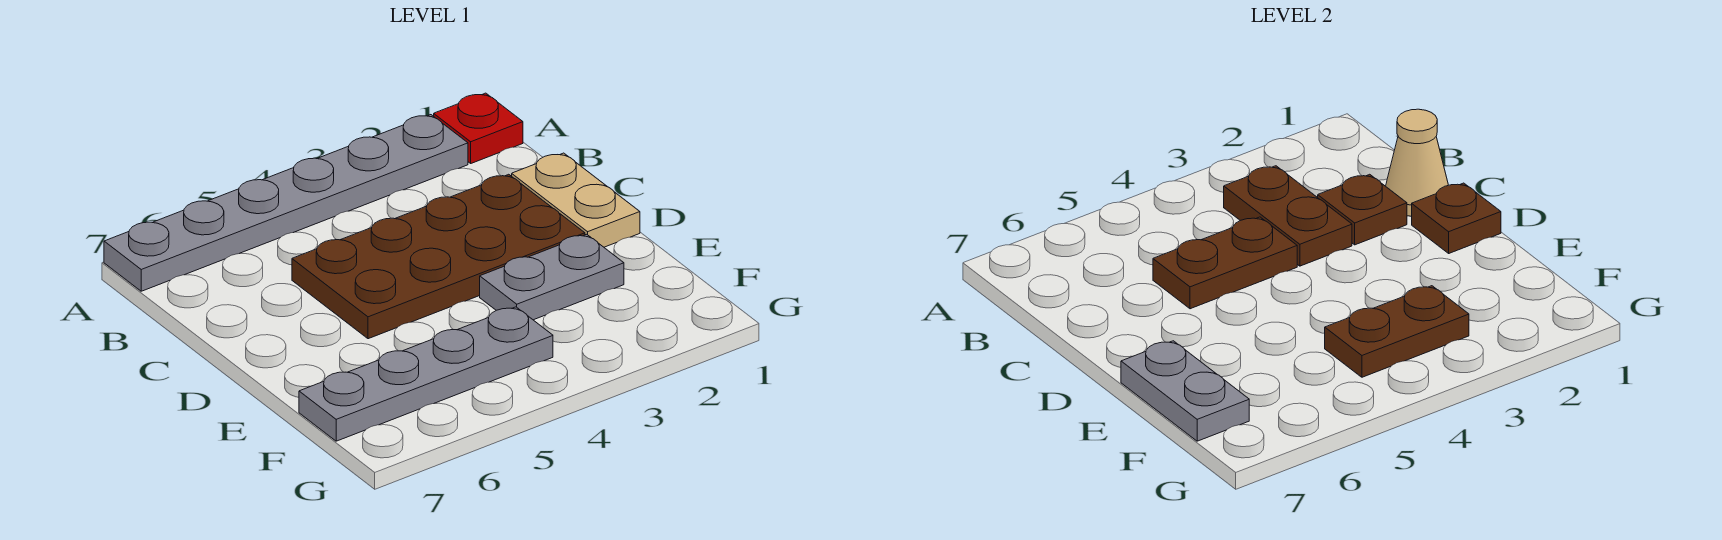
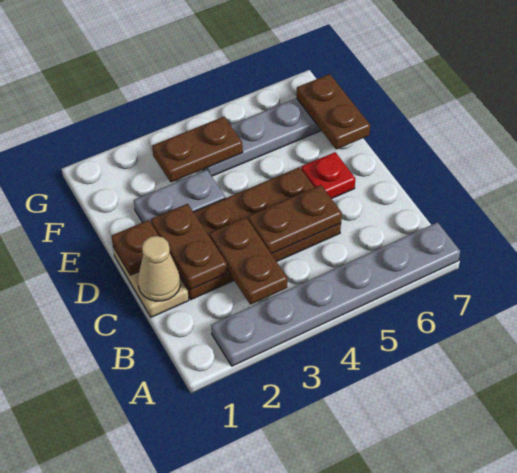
red 1x1 plate [434,93,523,163] -> red 1x1 plate moved to [301,152,355,199]
brown 1x1 plate [1318,174,1407,245] -> brown 1x2 plate [151,204,227,290]
grey 1x2 plate [1121,341,1249,441] -> brown 1x2 plate [297,74,370,149]

